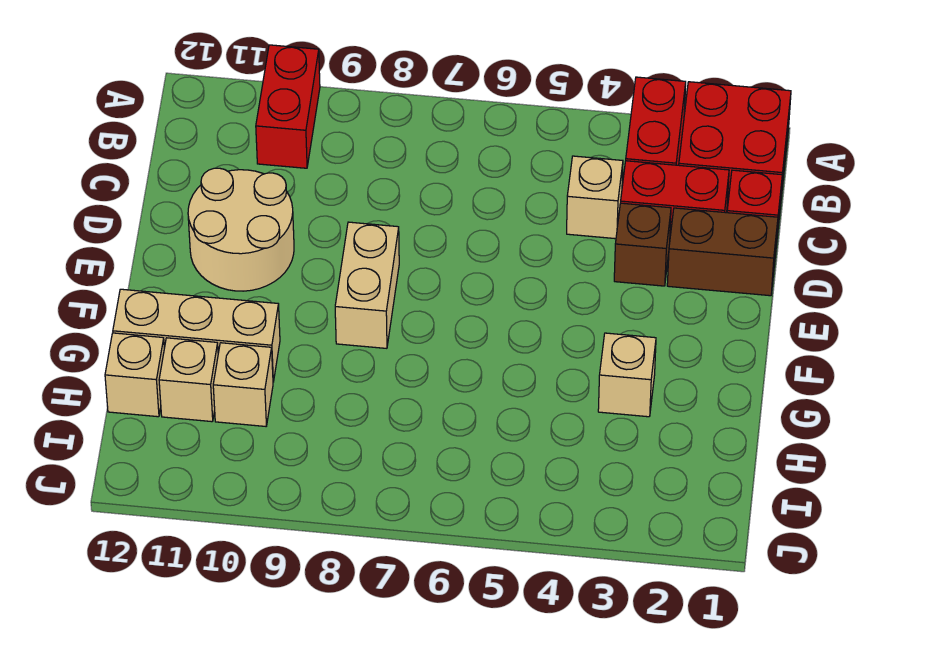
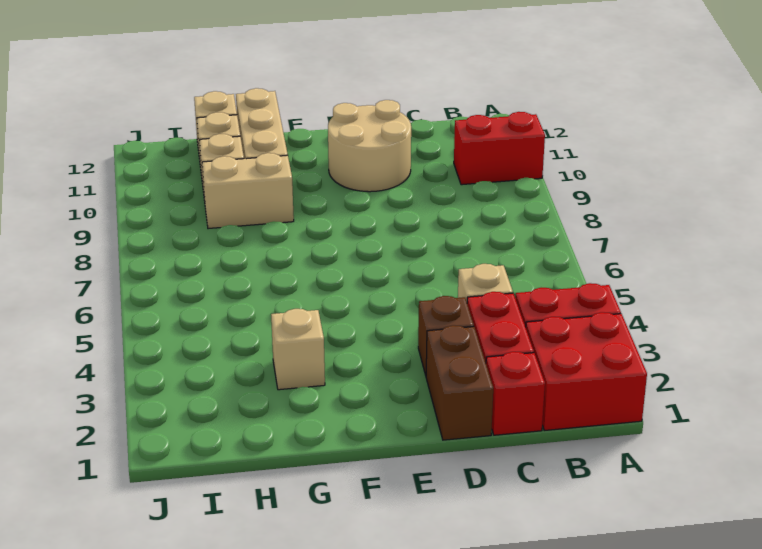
tan 1x2 brick [335,222,399,348] -> tan 1x2 brick moved to [202,153,294,229]

